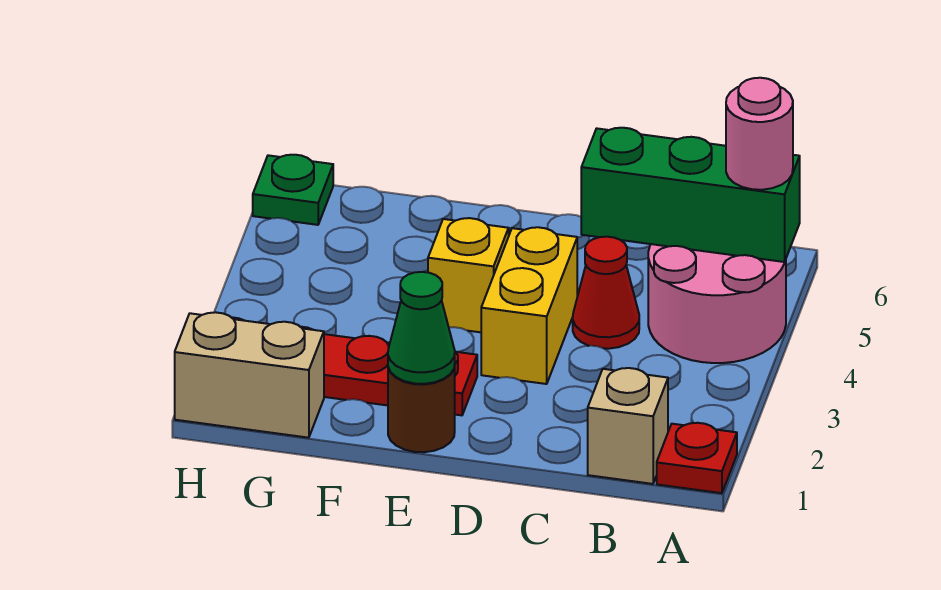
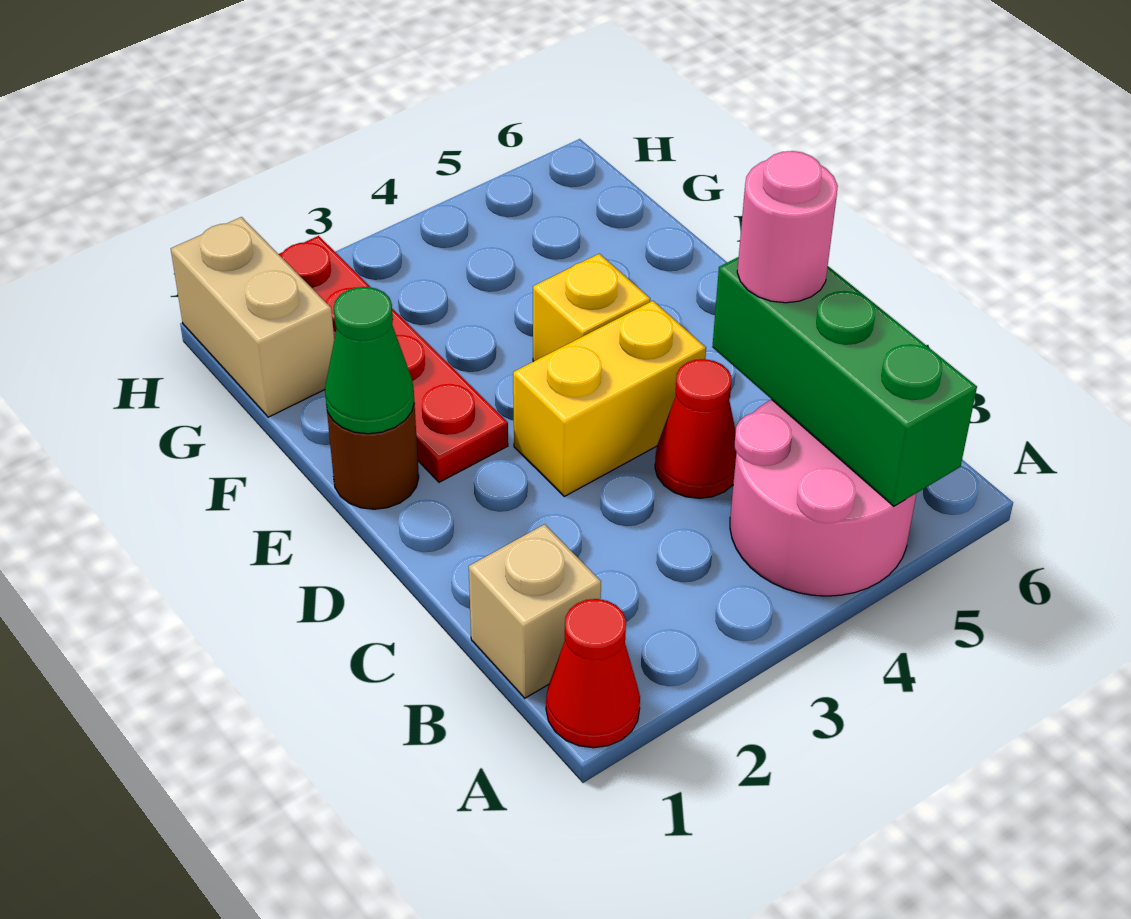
red 1x1 plate [657,423,737,493] -> red 1x1 cone [546,599,640,748]
pink 1x1 round brick [726,78,793,190] -> pink 1x1 round brick moved to [737,151,838,303]
green 1x1 plate [253,155,333,225] -> none

